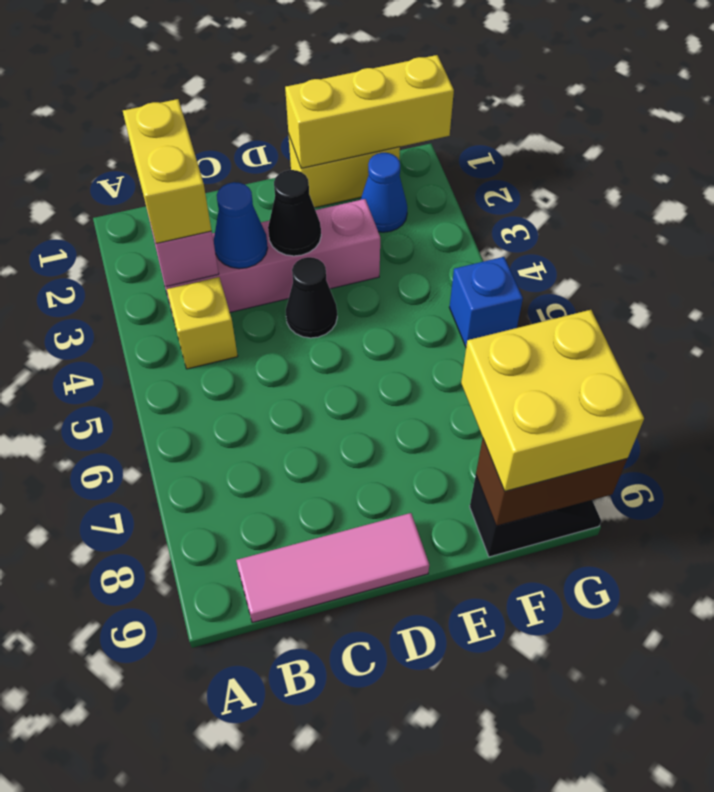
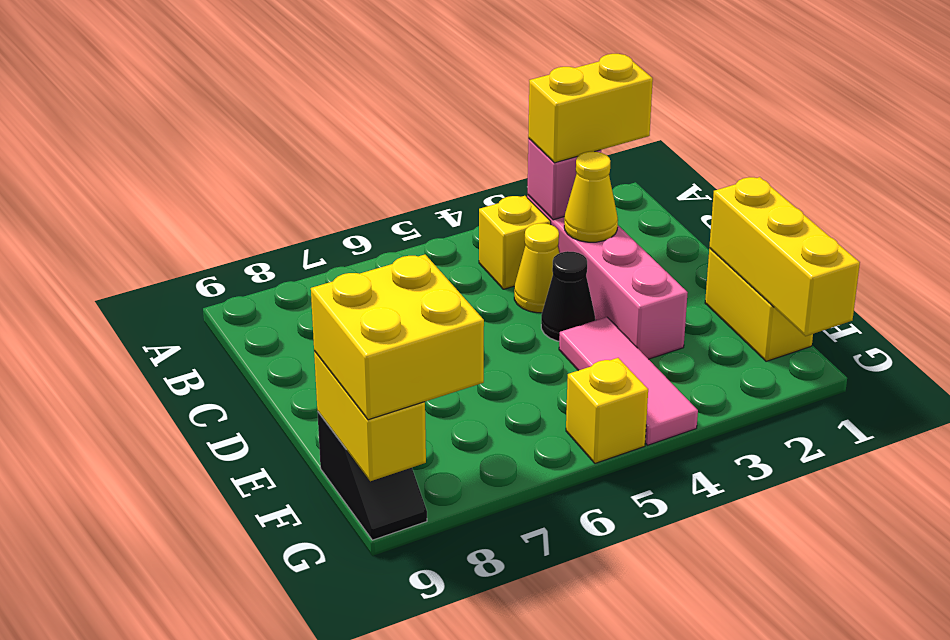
pink 1x3 tile [236,513,429,623] -> pink 1x3 tile moved to [559,317,698,445]
blue 1x1 cone [214,182,268,269] -> yellow 1x1 cone [564,152,618,242]
none -> yellow 1x1 cone [514,223,559,313]
black 1x1 cone [268,170,321,256] -> none
blue 1x1 cone [361,153,407,232] -> none
brown 1x2 brick [476,439,627,526] -> yellow 1x2 brick [314,351,426,481]
blue 1x1 brick [449,257,523,347] -> yellow 1x1 brick [566,358,648,463]

